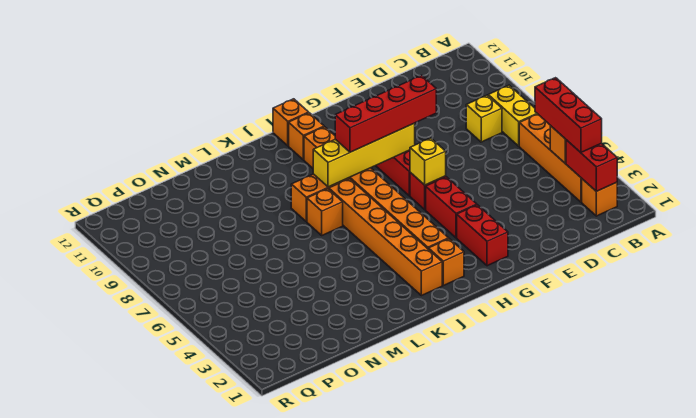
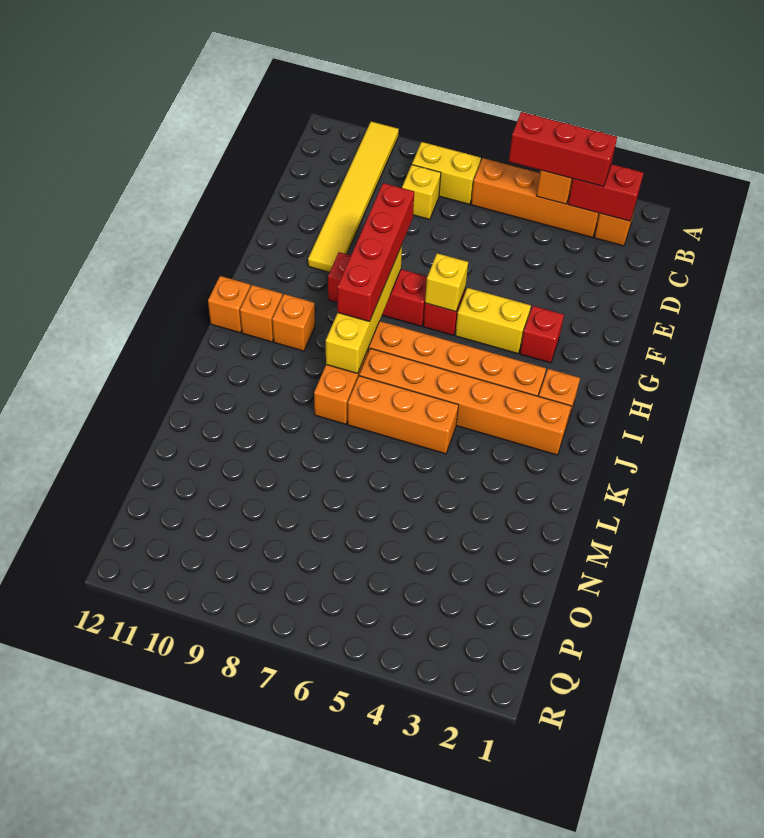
none -> yellow 1x6 tile [308,122,399,272]
red 1x2 brick [457,205,508,266] -> red 1x1 brick [520,306,564,363]
red 1x2 brick [426,177,477,238] -> yellow 1x2 brick [455,288,531,354]
orange 1x1 brick [307,189,343,235] -> orange 1x3 brick [348,376,458,454]

